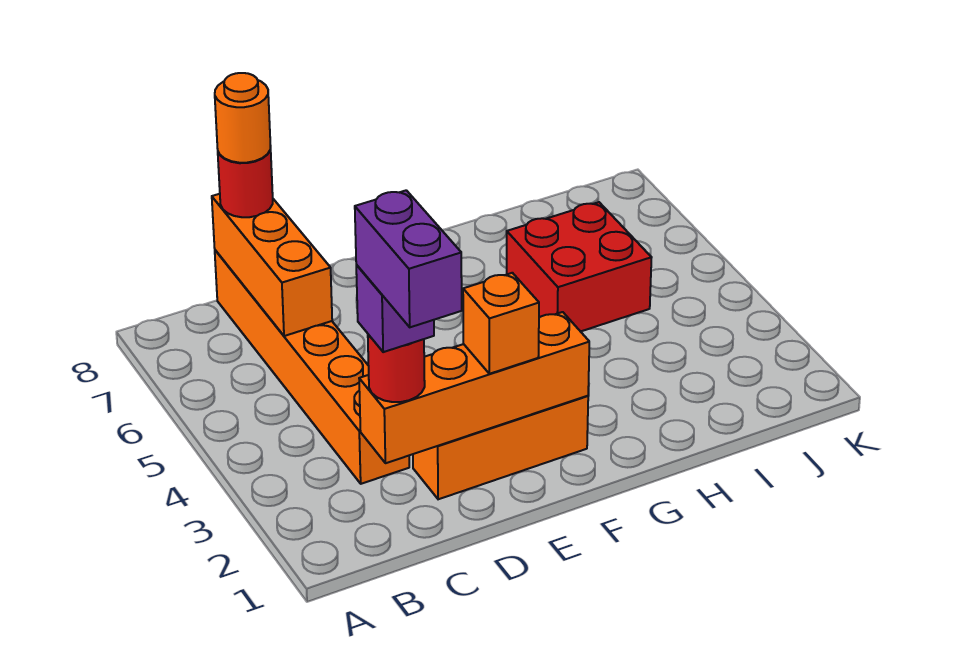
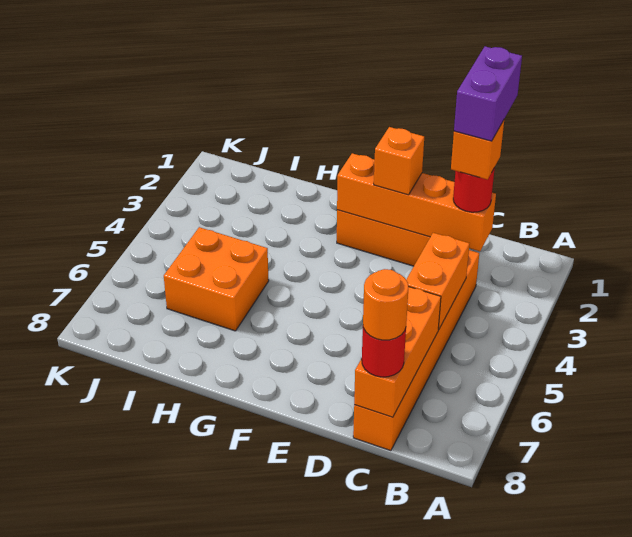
purple 1x1 brick [356,265,434,352] -> orange 1x1 brick [451,120,504,180]
none -> orange 1x2 brick [406,233,470,330]
red 2x2 brick [507,202,652,332] -> orange 2x2 brick [164,227,269,331]

